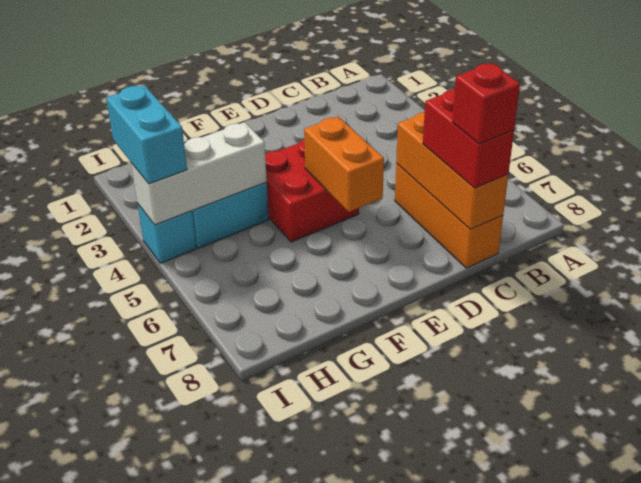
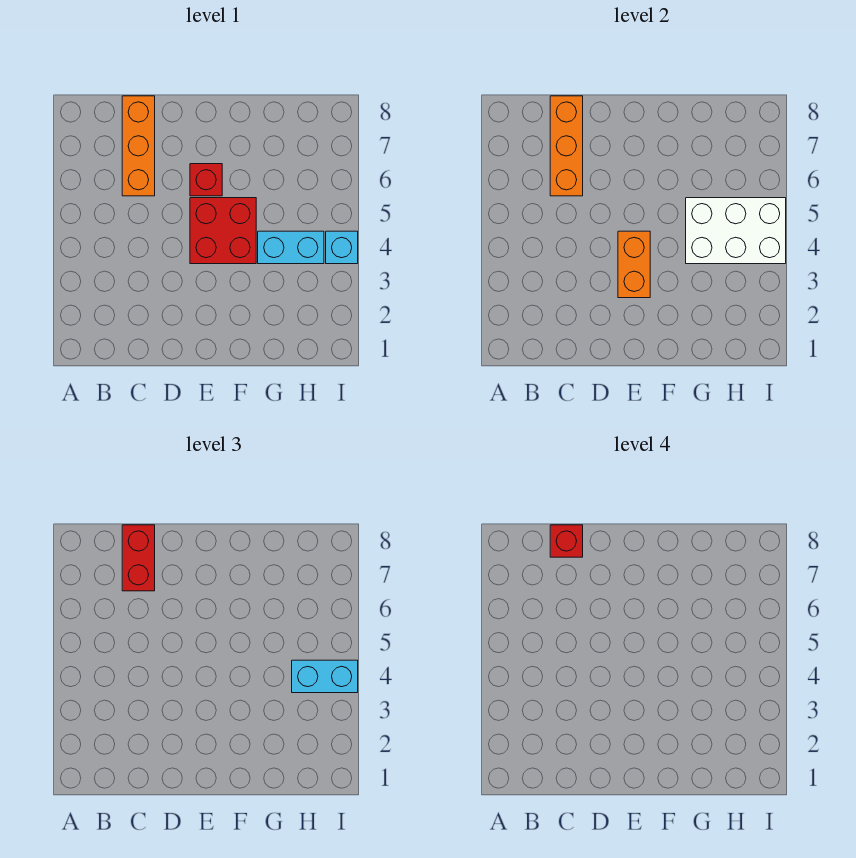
orange 1x2 brick [304,117,384,212] -> orange 1x2 brick moved to [618,231,650,298]
none -> red 1x1 brick [190,164,222,196]
white 1x3 brick [131,122,267,225] -> white 2x3 brick [686,198,786,264]
cyan 1x2 brick [106,85,187,184] -> cyan 1x2 brick turned to [292,660,358,693]

